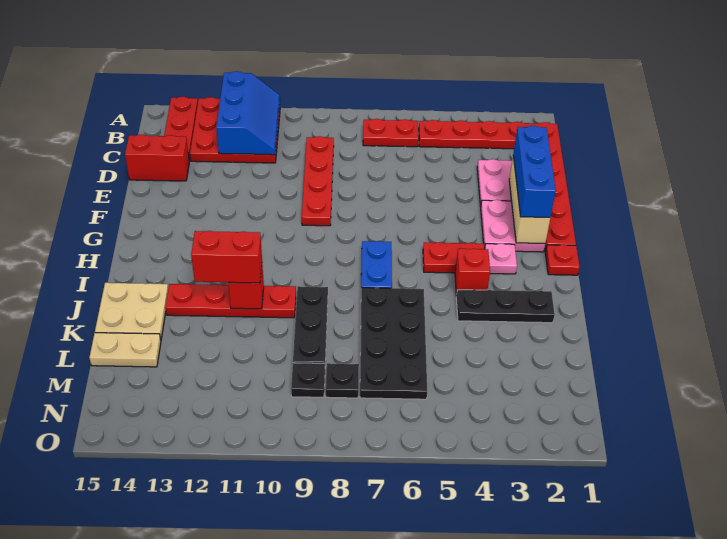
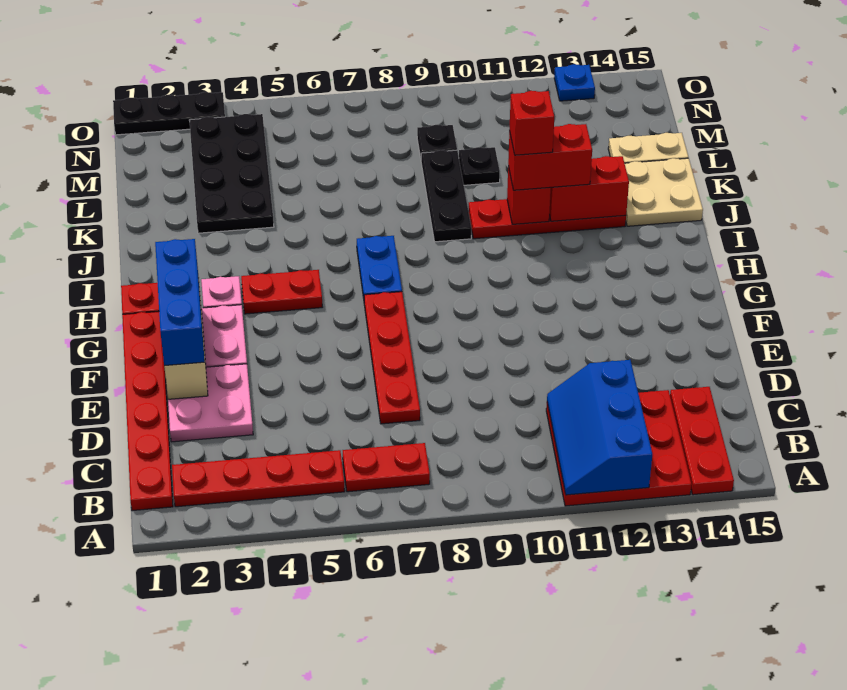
red 1x4 plate [302,136,334,226] -> red 1x4 plate moved to [364,292,420,424]
red 1x2 brick [125,134,189,181] -> red 1x2 brick moved to [549,156,629,221]
red 1x1 brick [455,249,490,296] -> red 1x1 brick moved to [510,91,554,155]
black 1x3 plate [456,290,555,323] -> black 1x3 plate moved to [113,92,225,135]
black 2x4 plate [360,288,427,399] -> black 2x4 plate moved to [189,114,274,233]
black 1x1 plate [326,363,359,398] -> black 1x1 plate moved to [459,147,500,185]
none -> blue 1x1 plate [554,64,595,101]

